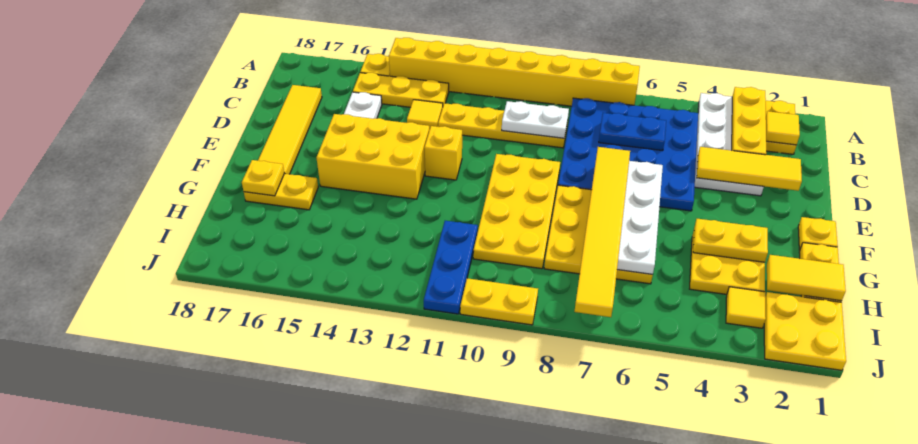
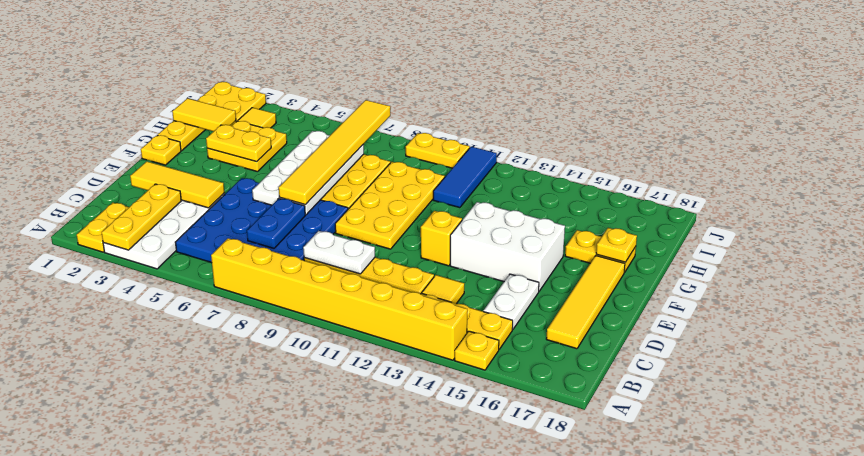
yellow 1x1 tile [766,111,800,145] -> none
blue 1x2 plate [599,113,666,151] -> blue 1x2 plate turned to [247,198,305,248]
yellow 2x3 brick [316,114,430,199] -> white 2x3 brick [450,202,565,291]
blue 1x3 plate [424,221,478,314] -> blue 1x3 tile [433,147,497,208]

